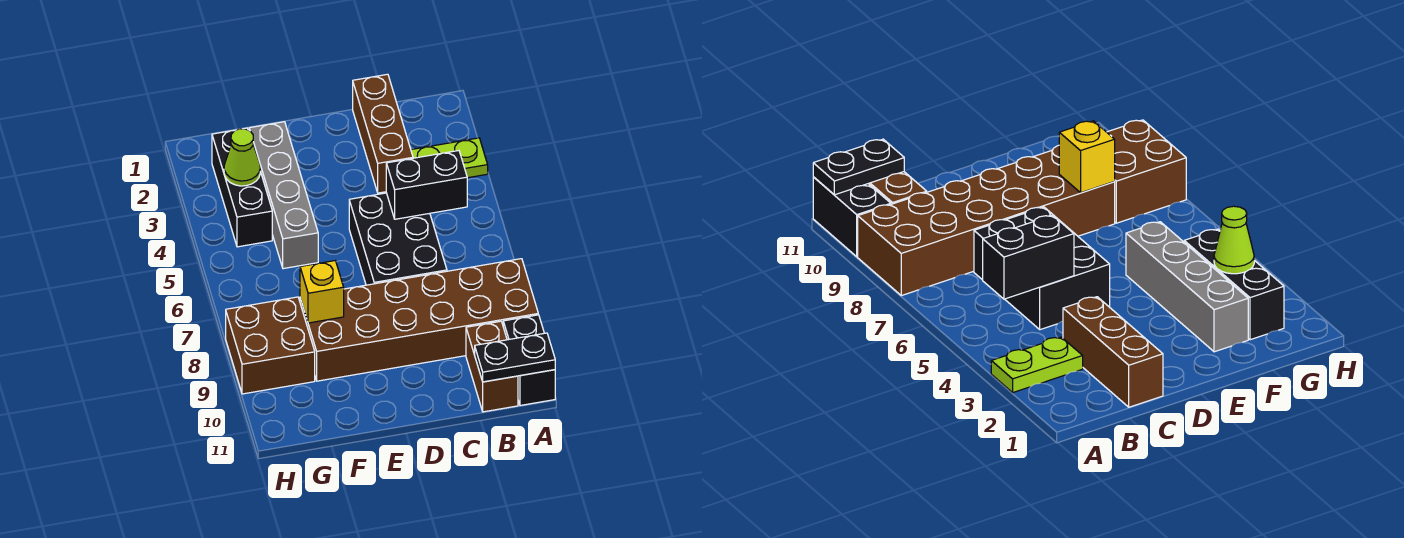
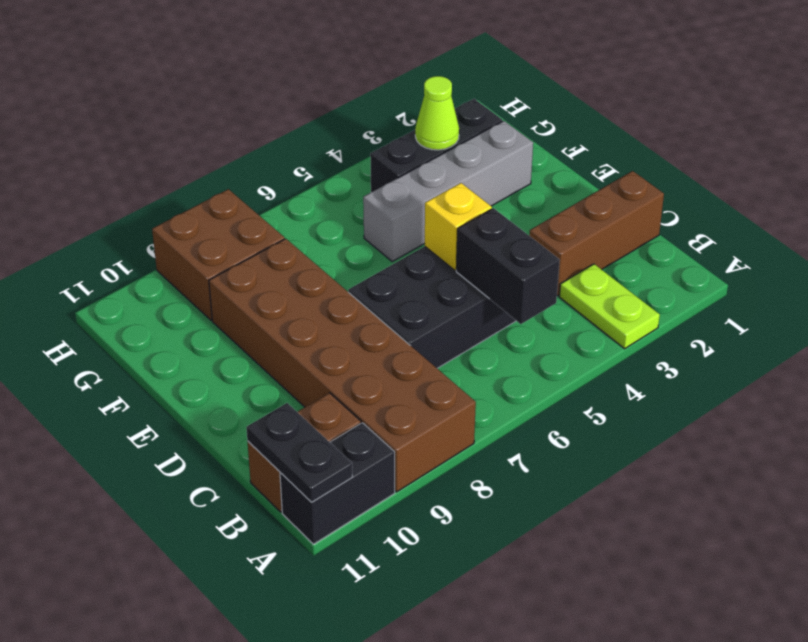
yellow 1x1 brick [300,261,344,323] -> yellow 1x1 brick moved to [425,183,492,270]

